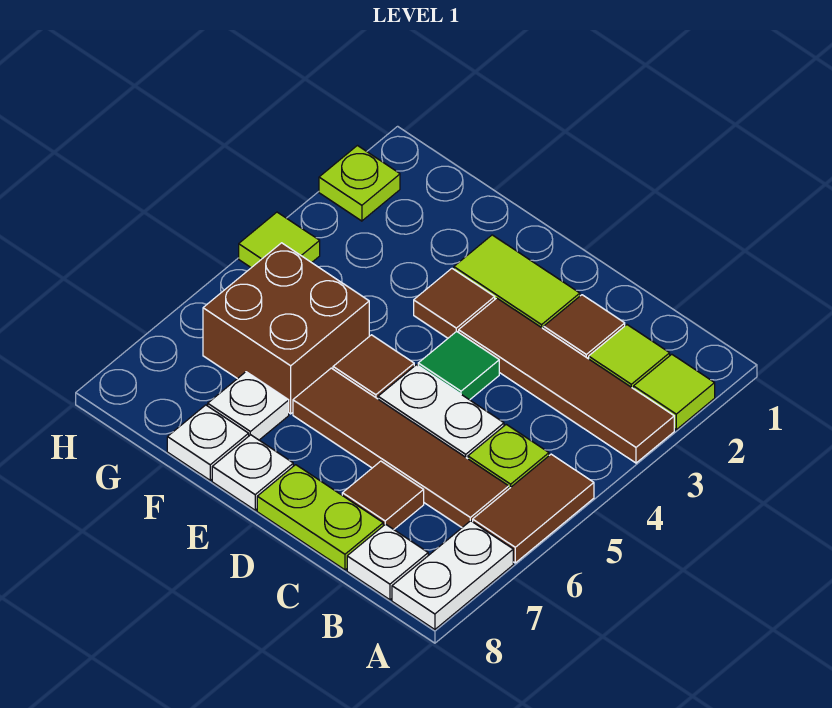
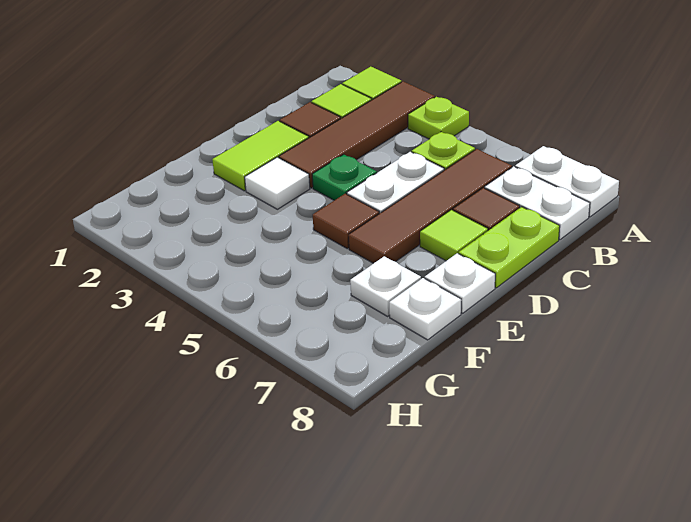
brown 1x2 tile [473,454,594,563] -> none
white 1x1 plate [347,524,428,600] -> white 1x2 plate [485,167,590,240]
green 1x1 tile [418,331,499,400] -> green 1x1 plate [312,154,377,200]
brown 1x1 tile [414,269,495,338] -> white 1x1 tile [245,157,310,209]
brown 2x2 brick [203,243,369,414] -> none
lime 1x1 plate [319,146,400,221] -> lime 1x1 plate moved to [408,97,469,139]
lime 1x1 tile [239,212,320,268] -> lime 1x1 tile moved to [420,210,488,261]

